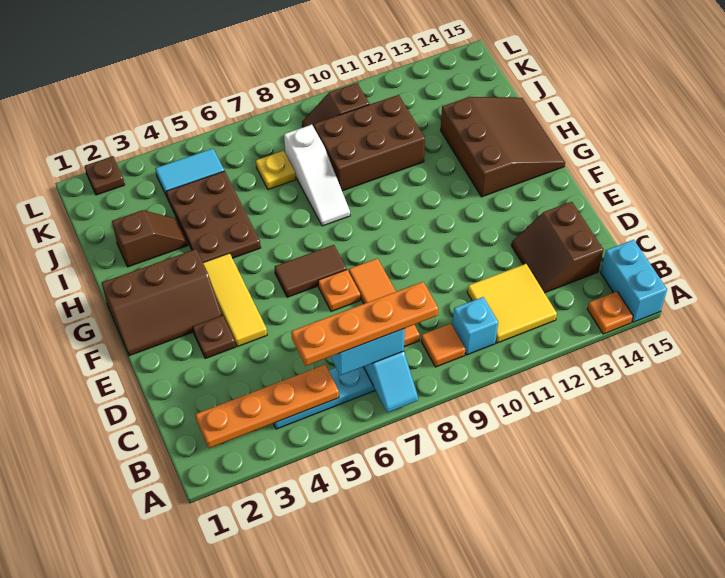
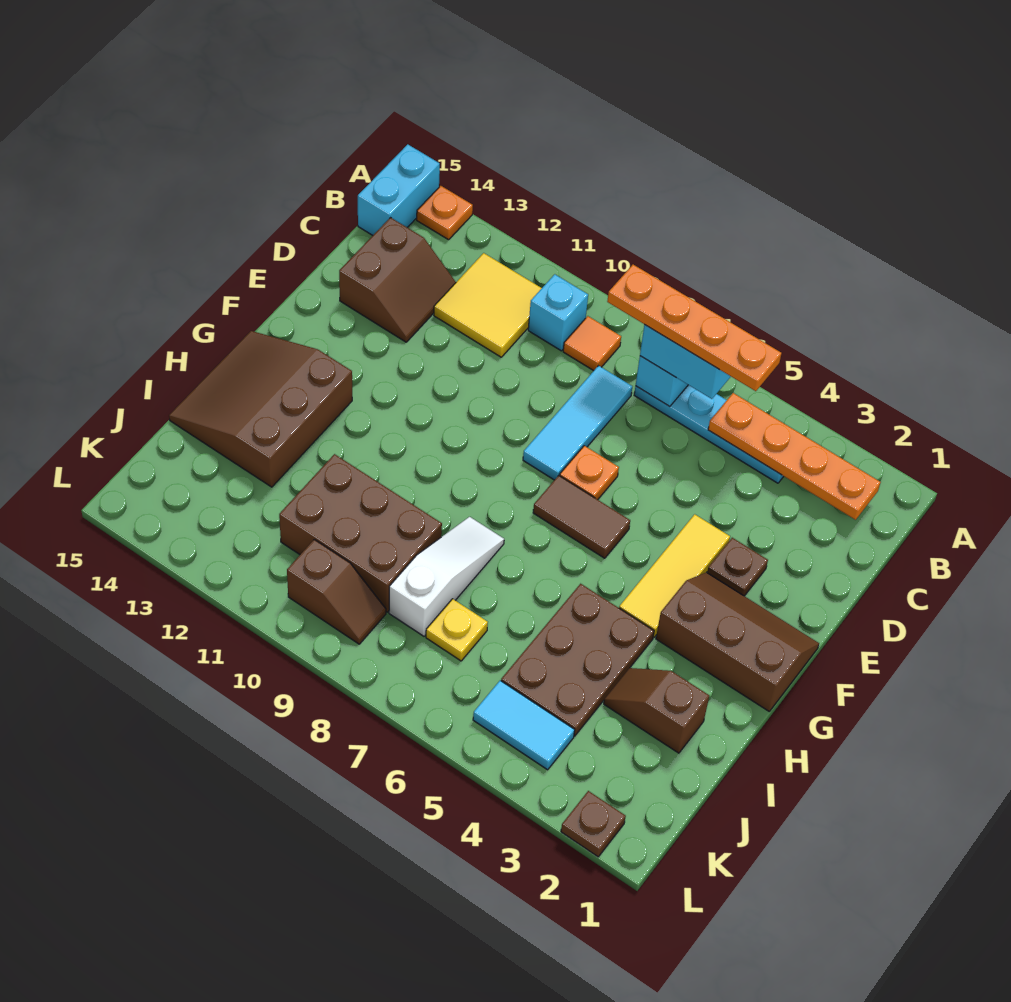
orange 1x3 tile [349,258,420,347] -> cyan 1x3 tile [523,366,632,480]

